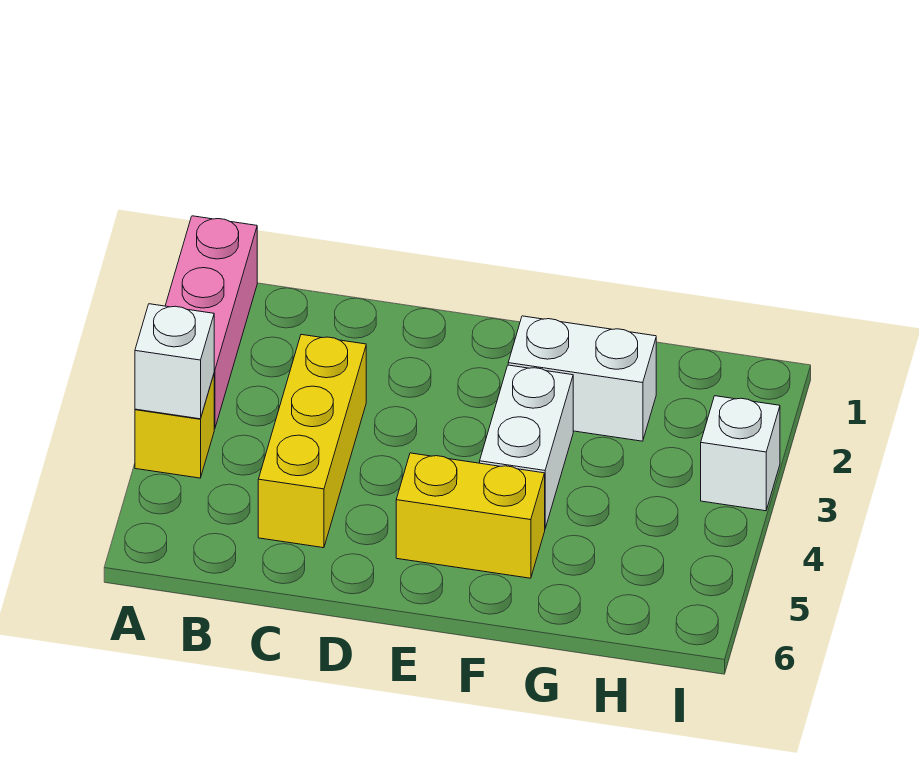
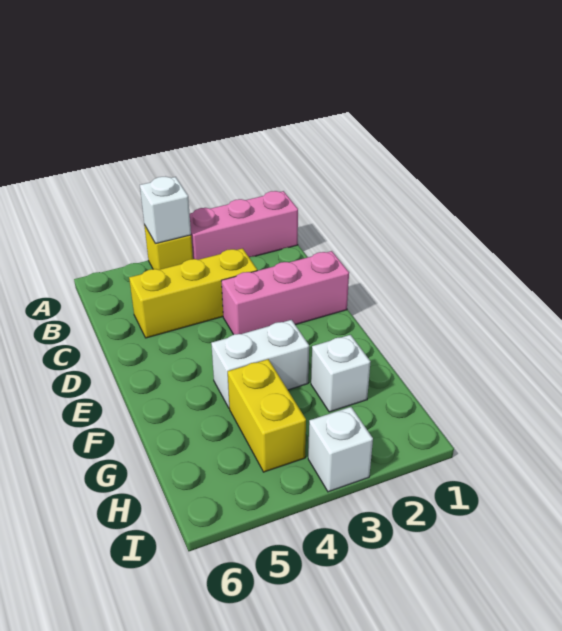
none -> pink 1x3 brick [222,251,349,335]
yellow 1x2 brick [396,453,545,578] -> yellow 1x2 brick moved to [228,359,306,472]
white 1x2 brick [508,316,656,441] -> white 1x1 brick [311,335,371,412]

